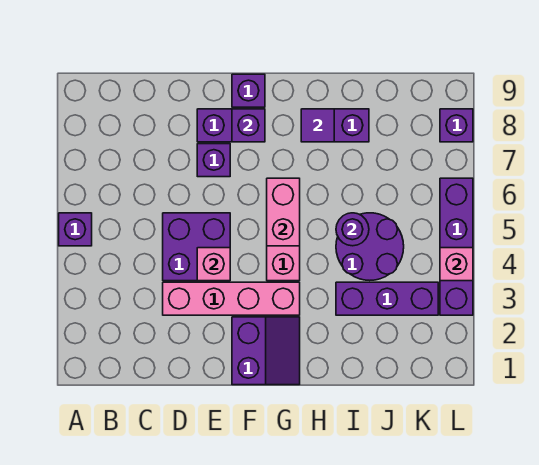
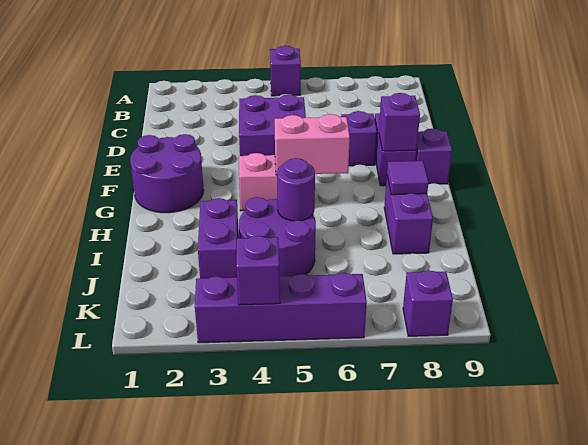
pink 1x4 brick [163,282,300,315] -> none
pink 1x1 brick [197,248,230,281] -> none
purple 2x2 slope [232,317,300,385] -> purple 2x2 round brick [130,134,204,213]
purple 1x3 brick [336,282,438,315] -> purple 1x2 brick [198,198,239,278]
pink 1x1 brick [440,248,473,281] -> purple 1x1 brick [236,236,280,305]

